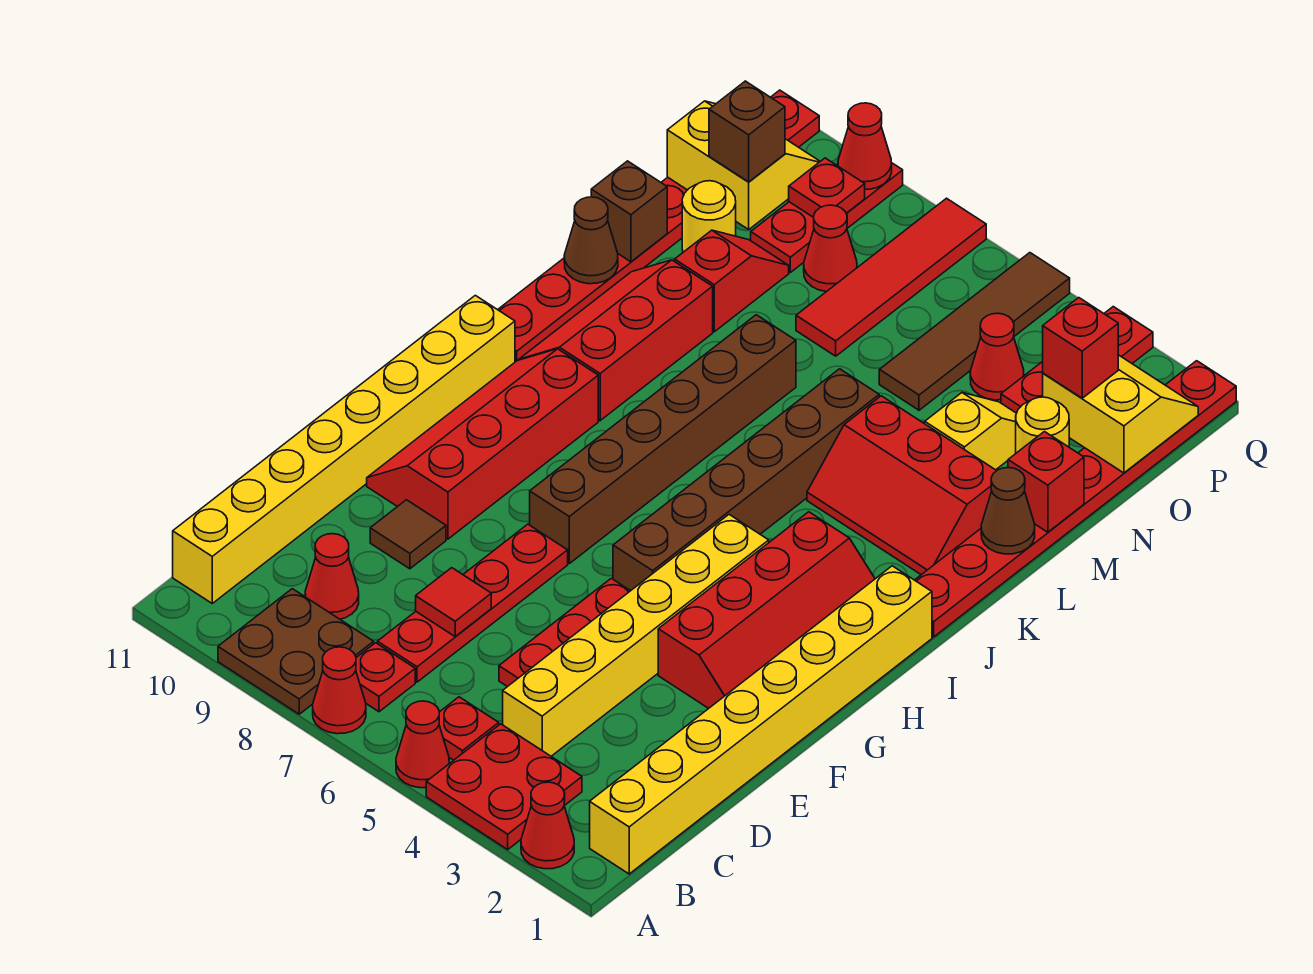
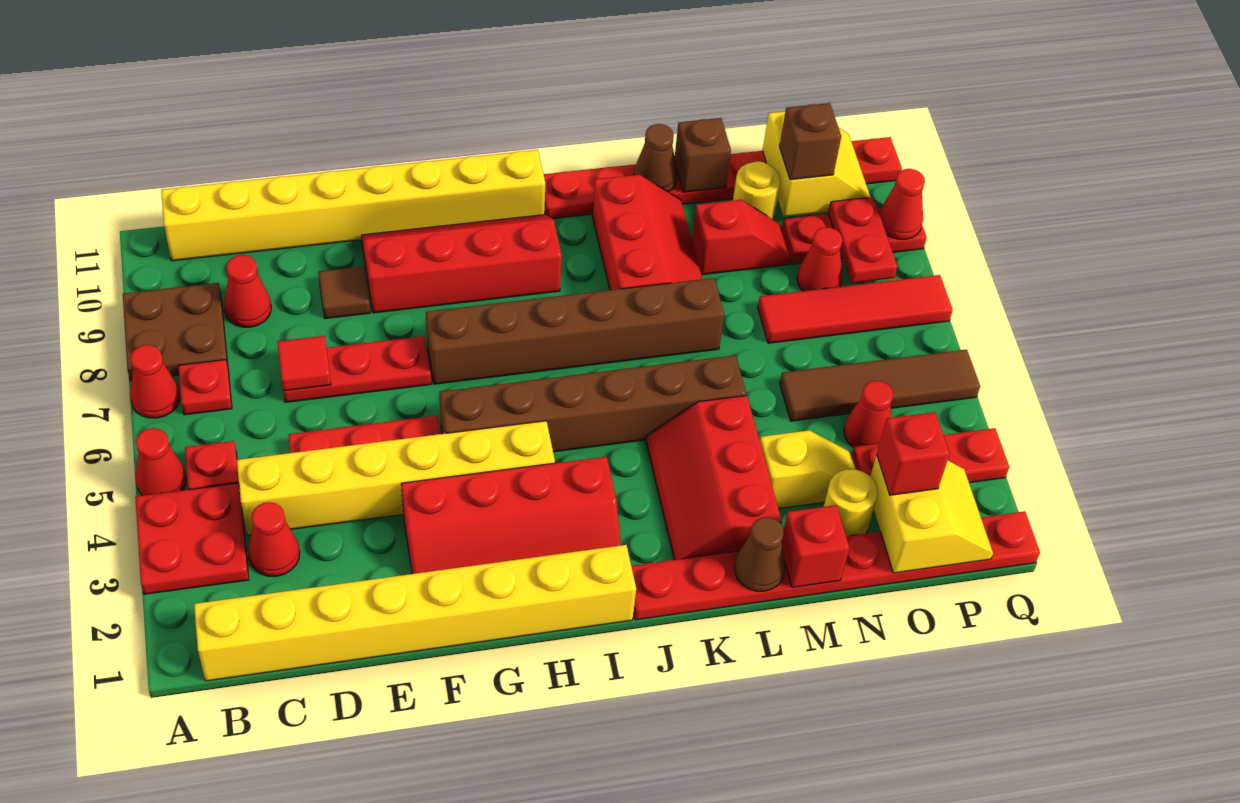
red 1x1 cone [521,782,574,869] -> red 1x1 cone moved to [248,502,300,576]
red 1x4 plate [377,524,568,682] -> red 1x3 plate [283,336,431,402]
red 2x3 slope [519,260,713,421] -> red 2x3 slope turned to [592,175,702,290]
red 1x1 plate [789,158,865,217] -> red 1x2 plate [828,197,897,283]

